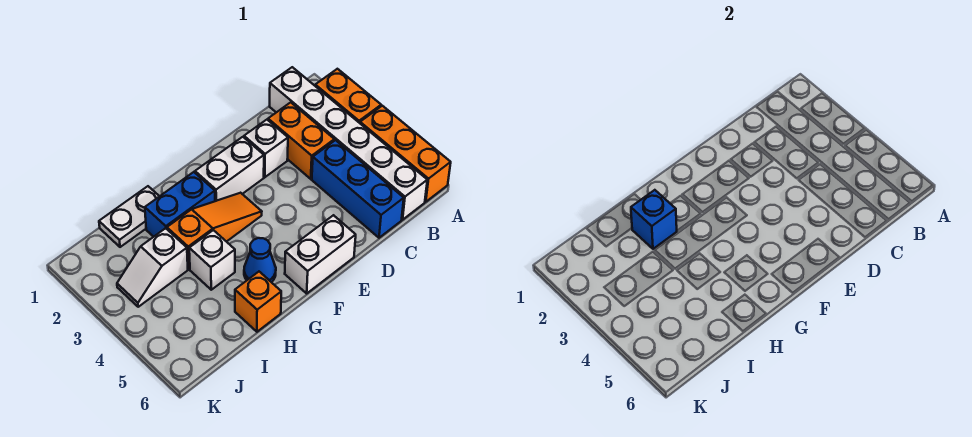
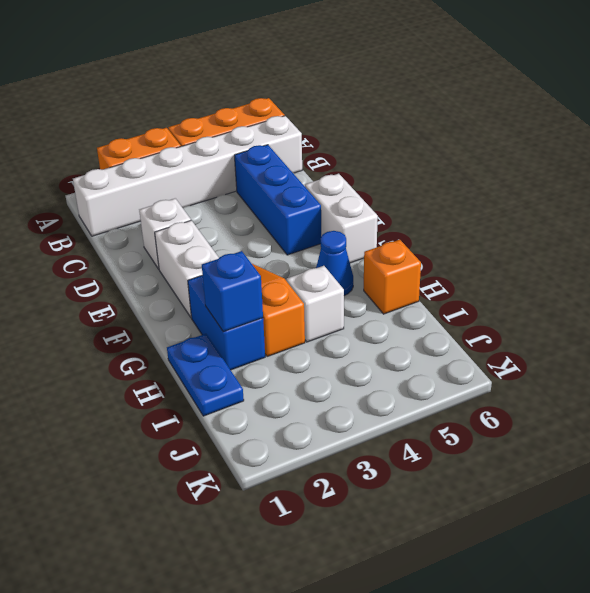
orange 1x2 brick [268,102,334,179] -> none
blue 1x3 brick [312,140,404,238] -> blue 1x3 brick turned to [234,145,321,255]
white 1x2 plate [99,186,159,247] -> blue 1x2 plate [167,334,244,416]
white 1x2 slope [117,228,188,307] -> none

